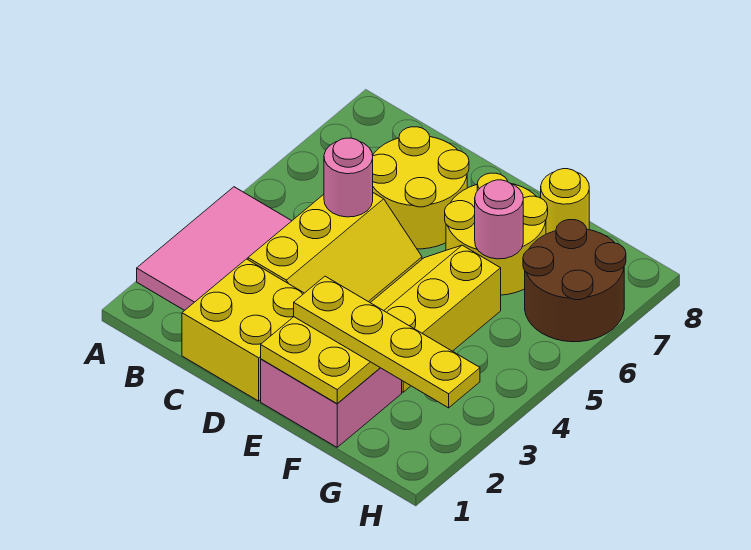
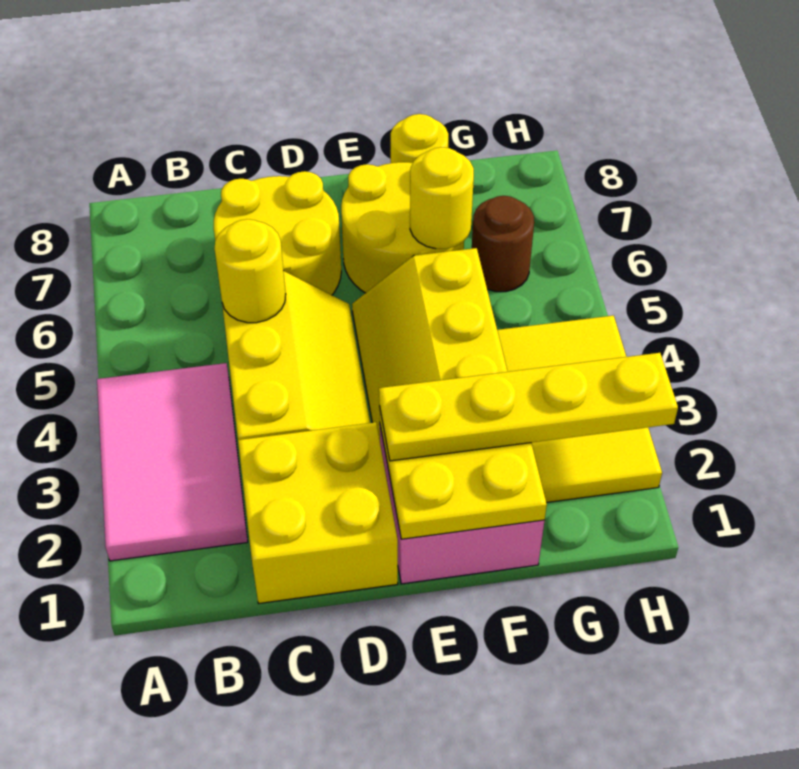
pink 1x1 round brick [324,138,373,217] -> yellow 1x1 round brick [214,219,286,323]
pink 1x1 round brick [475,180,523,259] -> yellow 1x1 round brick [410,147,474,249]
none -> yellow 2x3 tile [497,315,662,503]
brown 2x2 round brick [523,220,626,342] -> brown 1x1 round brick [472,196,534,292]

